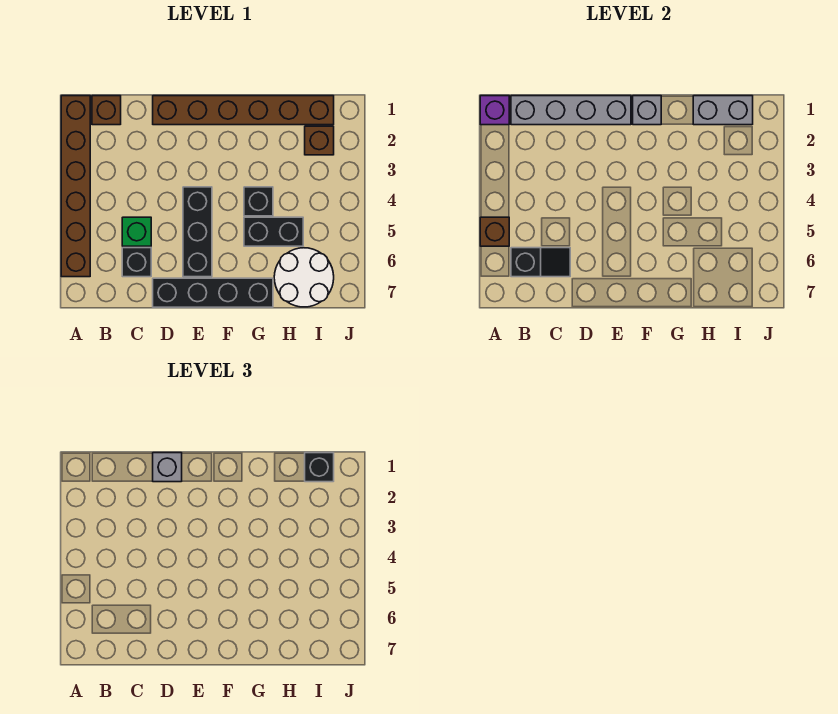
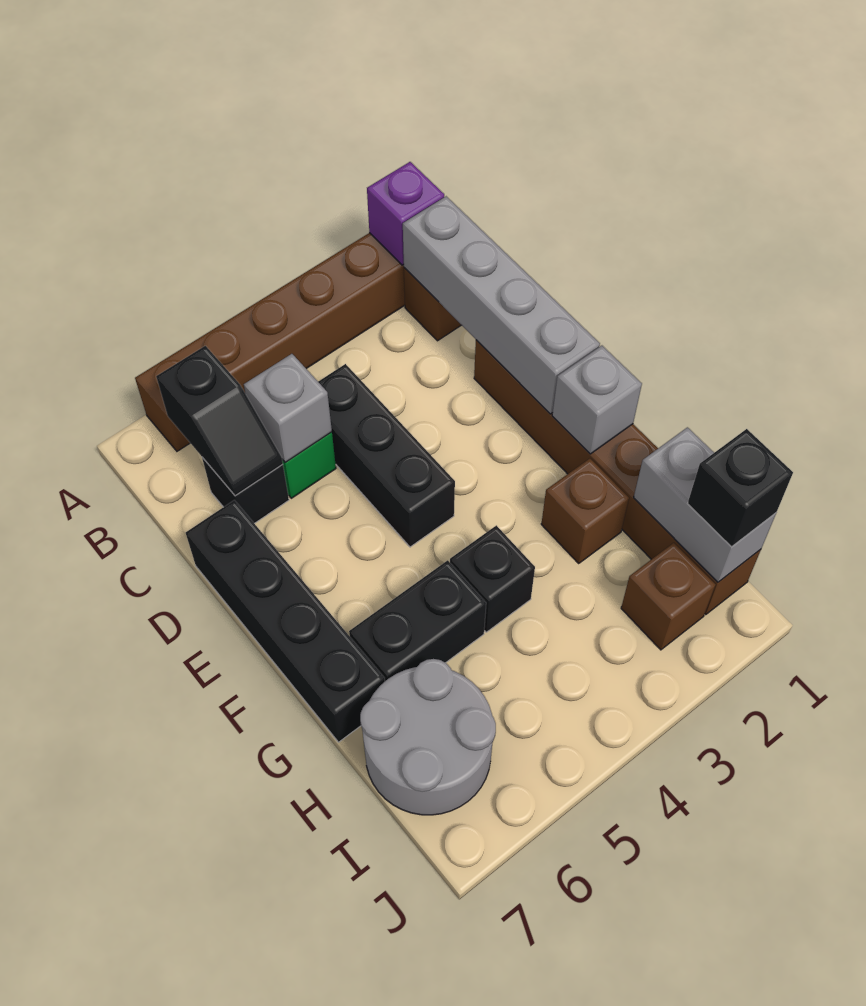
brown 1x1 brick [480,217,509,246] -> brown 1x1 brick moved to [541,459,629,563]
grey 1x1 brick [153,453,182,482] -> grey 1x1 brick moved to [244,354,332,462]
black 1x3 brick [183,187,212,277] -> black 1x3 brick turned to [318,364,455,547]
black 1x2 brick [244,217,303,246] -> black 1x2 brick turned to [349,560,486,681]
white 2x2 round brick [274,248,334,307] -> grey 2x2 round brick [360,659,496,815]

